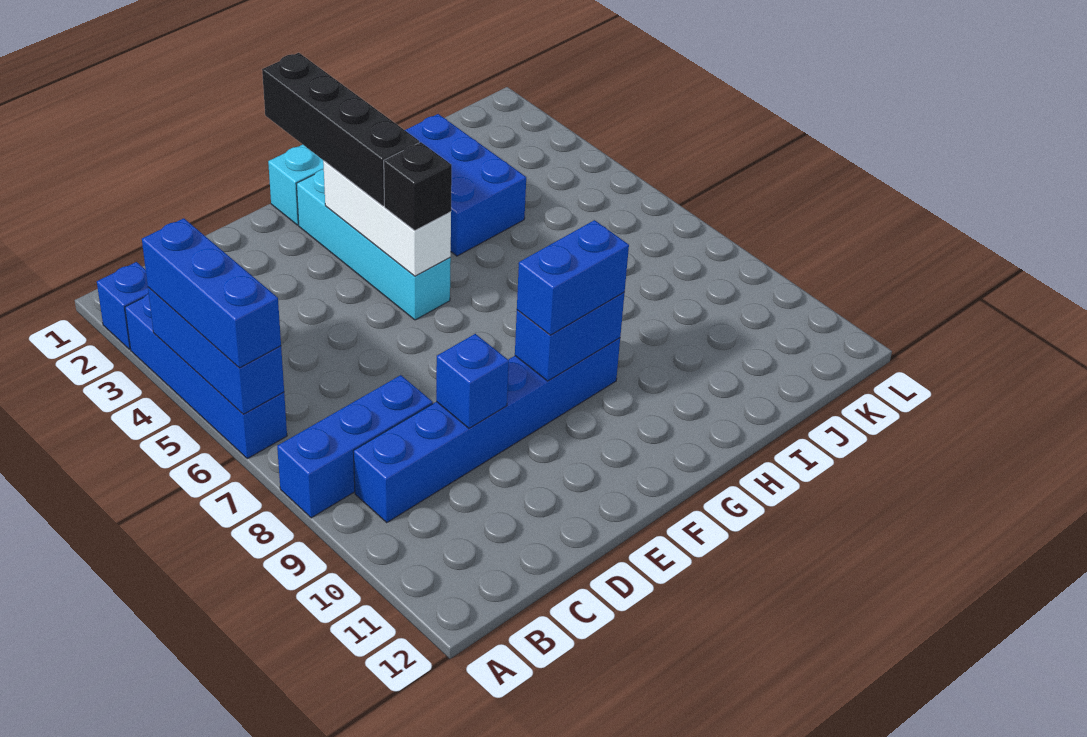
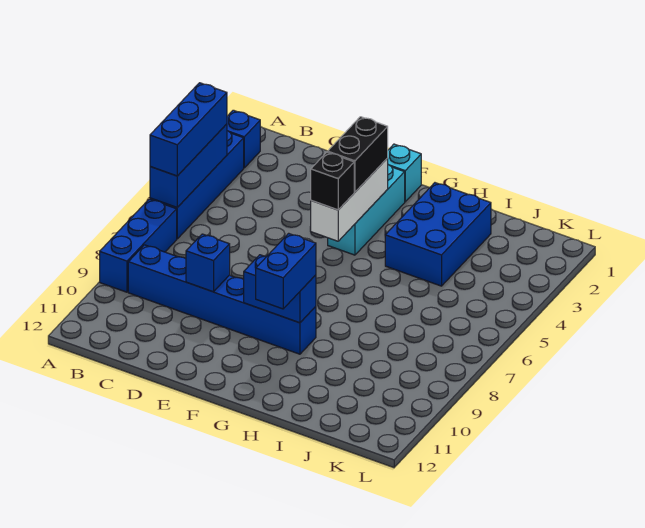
blue 1x3 brick [277,375,433,518] -> blue 1x3 brick turned to [100,199,177,292]
black 1x4 brick [262,53,419,206] -> black 1x2 brick [328,117,388,192]
cyan 1x4 brick [297,169,451,320] -> cyan 1x3 brick [328,165,405,255]
blue 1x2 brick [517,220,629,335] -> blue 1x2 brick turned to [256,233,316,309]

